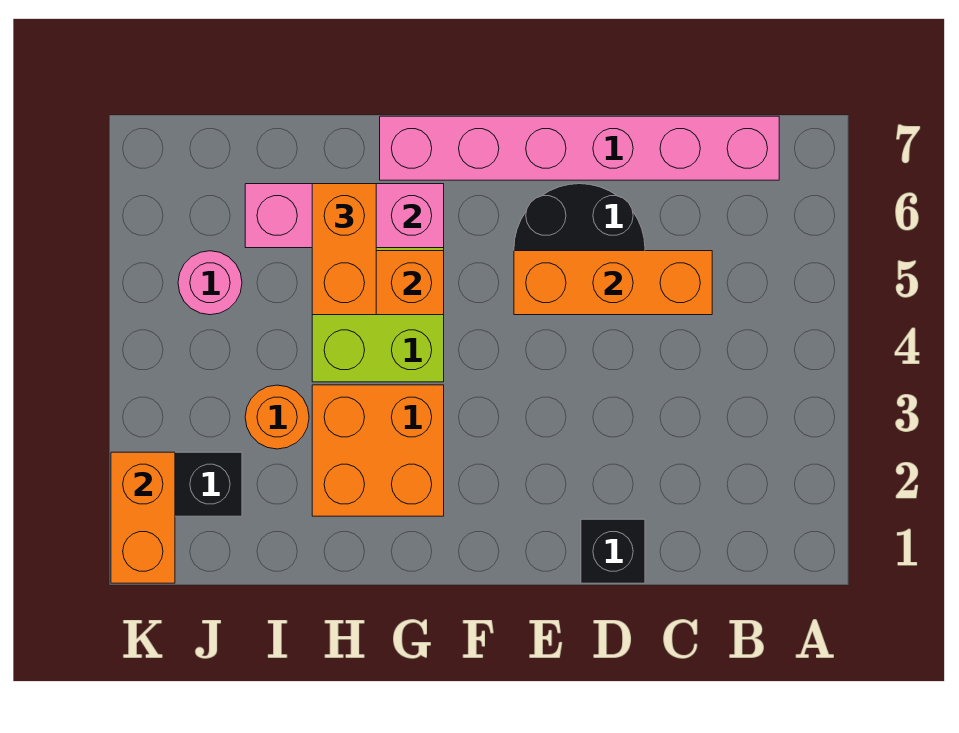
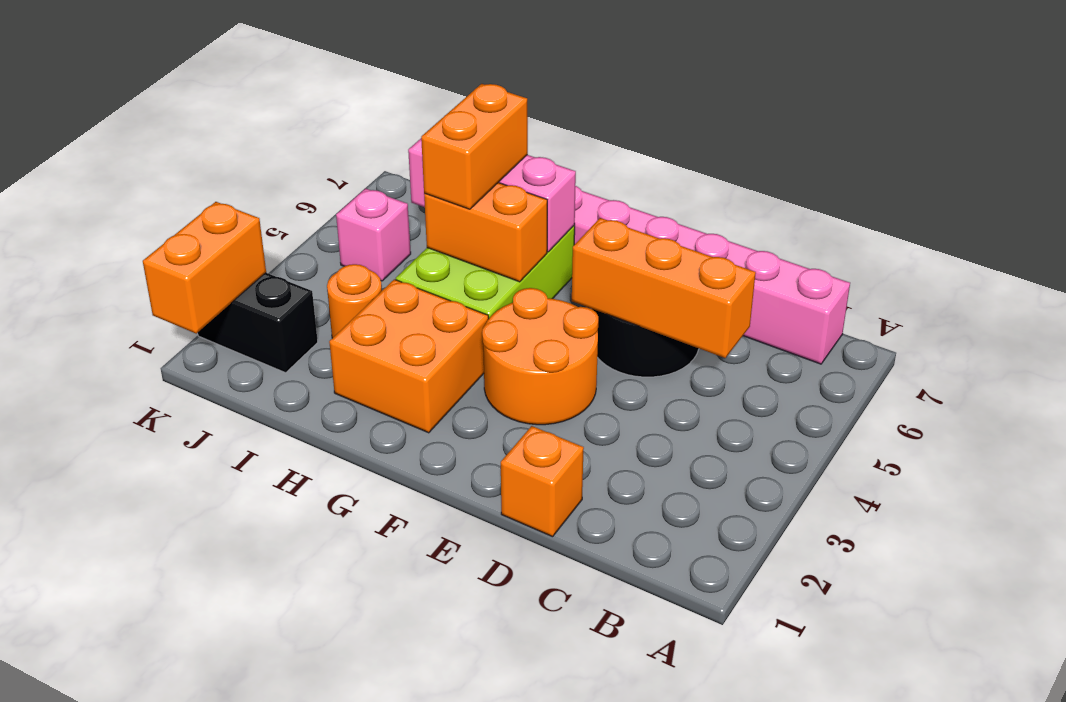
black 1x1 brick [581,519,645,583] -> orange 1x1 brick [501,426,584,537]
none -> orange 2x2 round brick [482,288,598,425]
pink 1x1 round brick [178,251,242,315] -> pink 1x1 brick [336,188,411,281]

